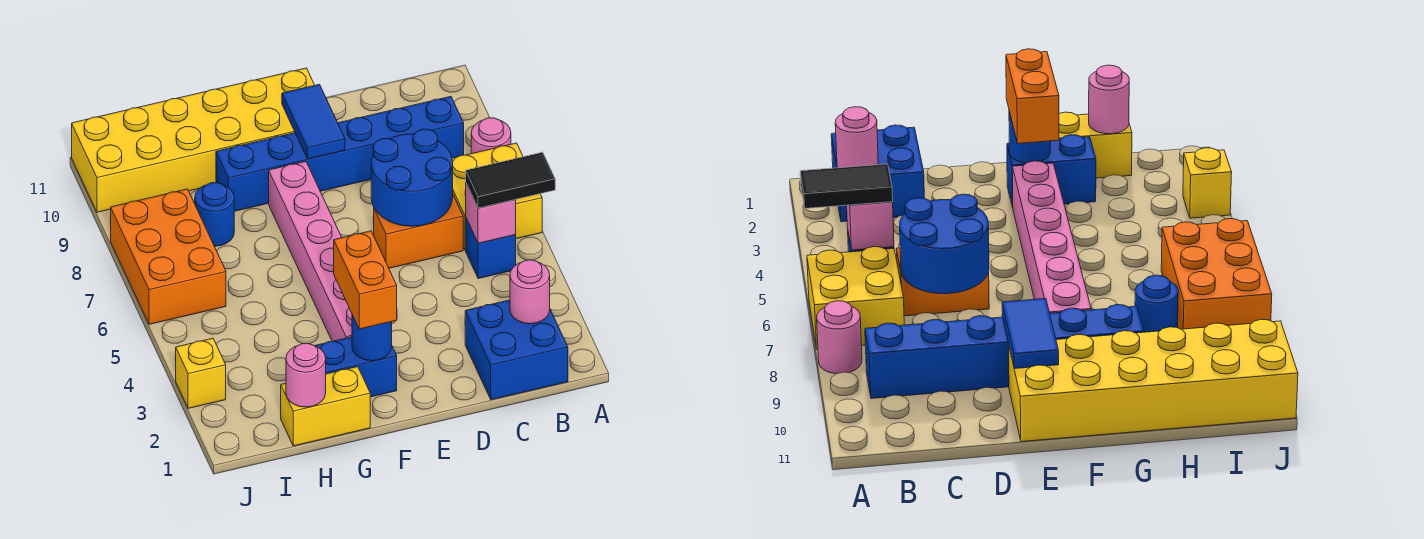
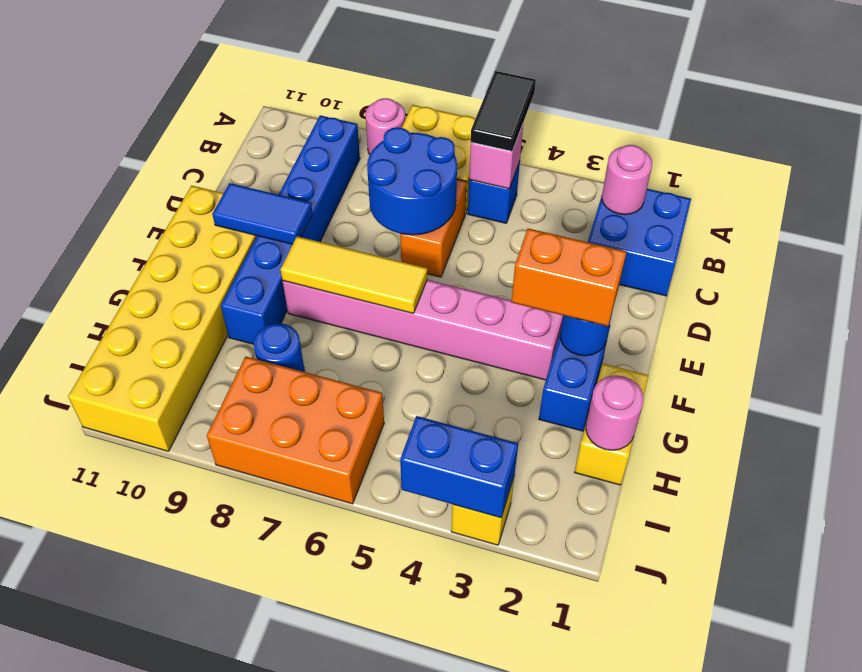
none -> yellow 1x3 tile [281,236,427,313]
none -> blue 1x2 brick [400,416,518,518]

